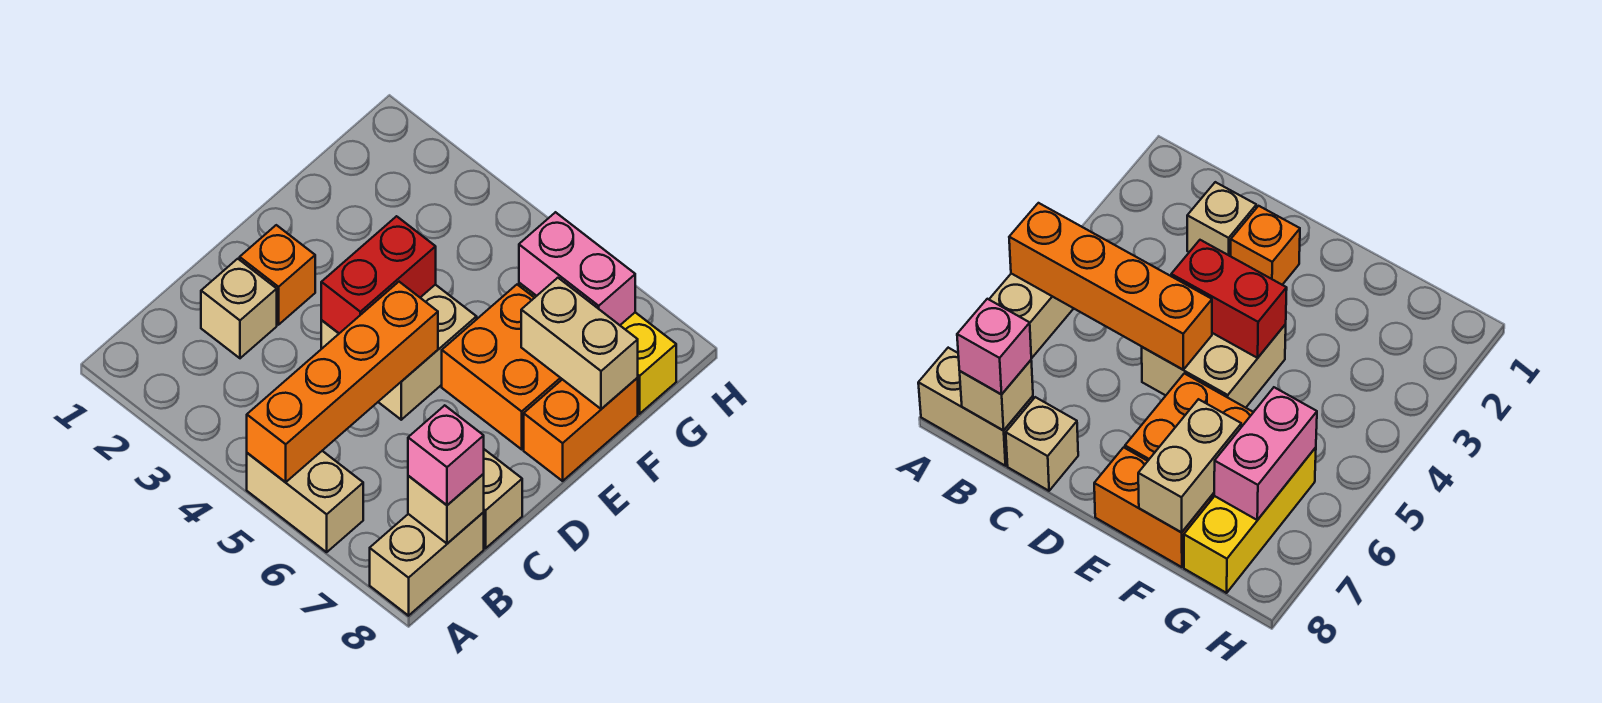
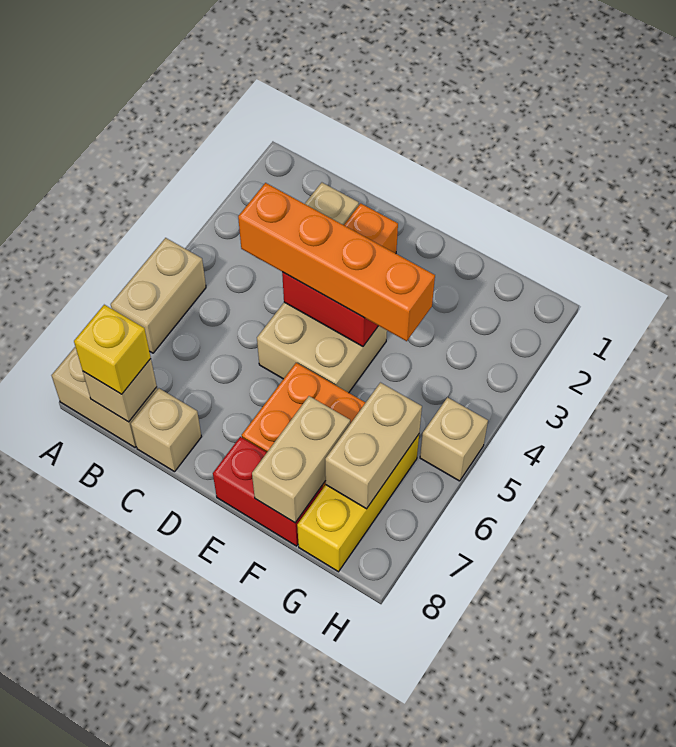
orange 1x4 brick [247,282,438,482] -> orange 1x4 brick moved to [238,183,435,341]
pink 1x1 brick [408,405,484,505] -> yellow 1x1 brick [74,305,151,394]
orange 1x2 brick [524,378,638,481] -> red 1x2 brick [213,437,322,546]
pink 1x2 brick [519,212,635,325] -> tan 1x2 brick [325,383,422,509]
none -> tan 1x1 brick [420,397,488,481]

